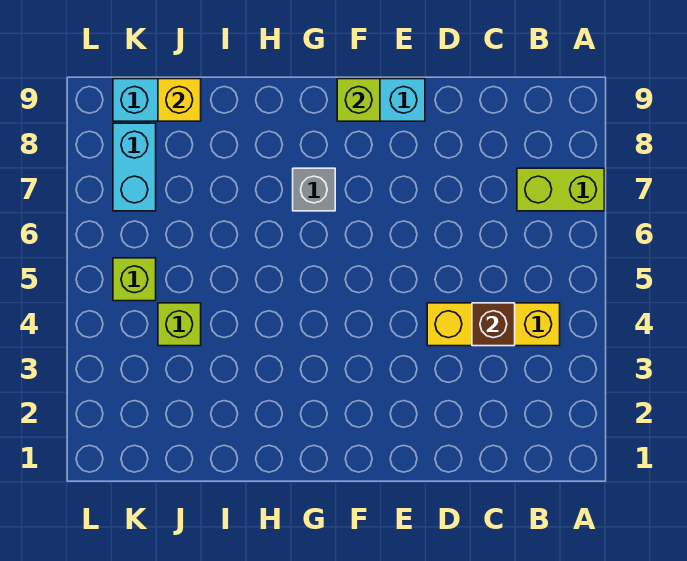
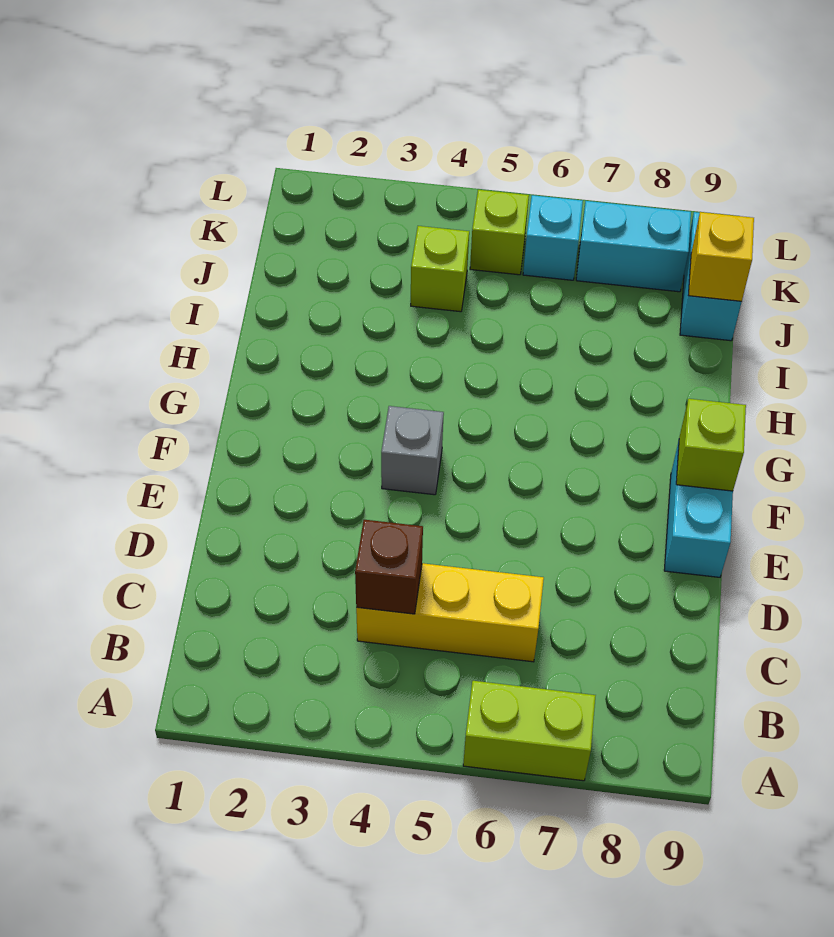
lime 1x2 brick [517,168,604,211] -> lime 1x2 brick turned to [463,681,596,781]
yellow 1x3 brick [427,303,560,346] -> yellow 1x3 brick turned to [356,563,544,662]
grey 1x1 brick [293,168,335,211] -> grey 1x1 brick moved to [381,406,444,495]
none -> cyan 1x1 brick [523,195,583,280]

